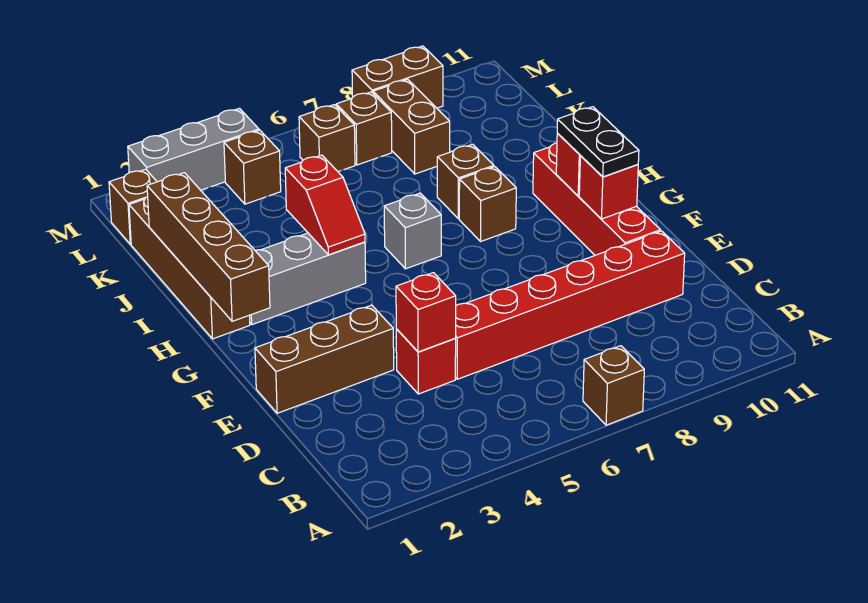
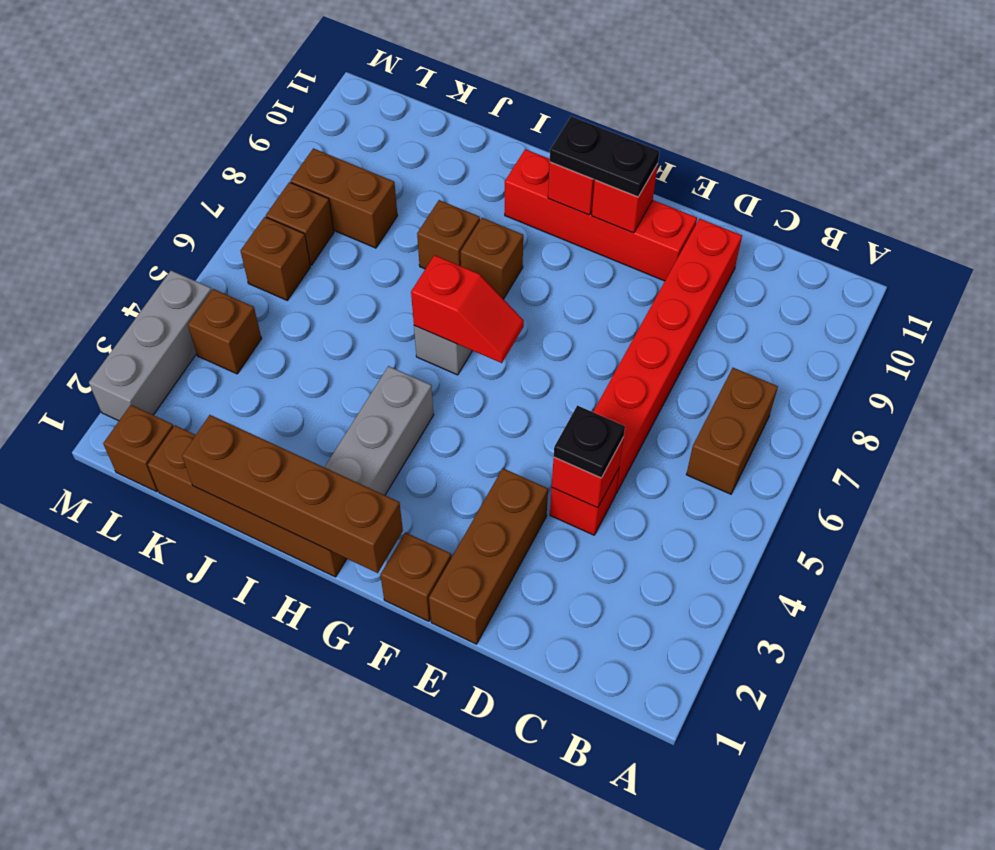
brown 1x1 brick [583,346,644,425] -> brown 1x1 brick moved to [380,532,451,621]
none -> black 1x1 plate [554,405,625,478]
red 1x2 slope [285,155,365,255] -> red 1x2 slope moved to [411,255,524,363]
brown 1x2 brick [352,46,443,108] -> brown 1x2 brick moved to [686,368,778,494]

